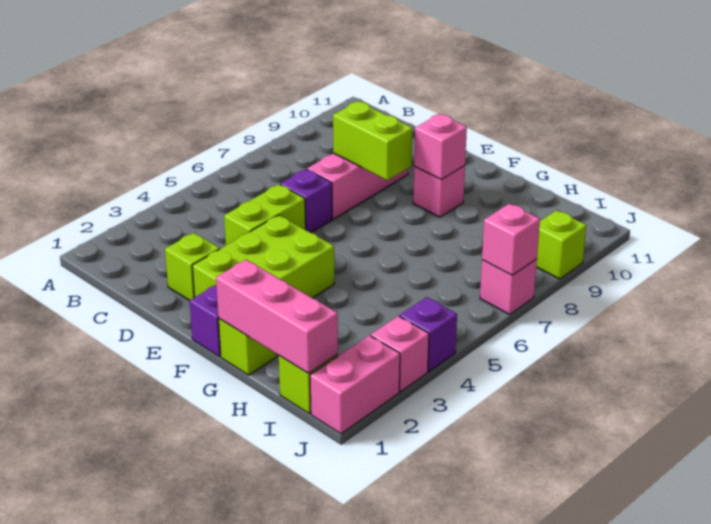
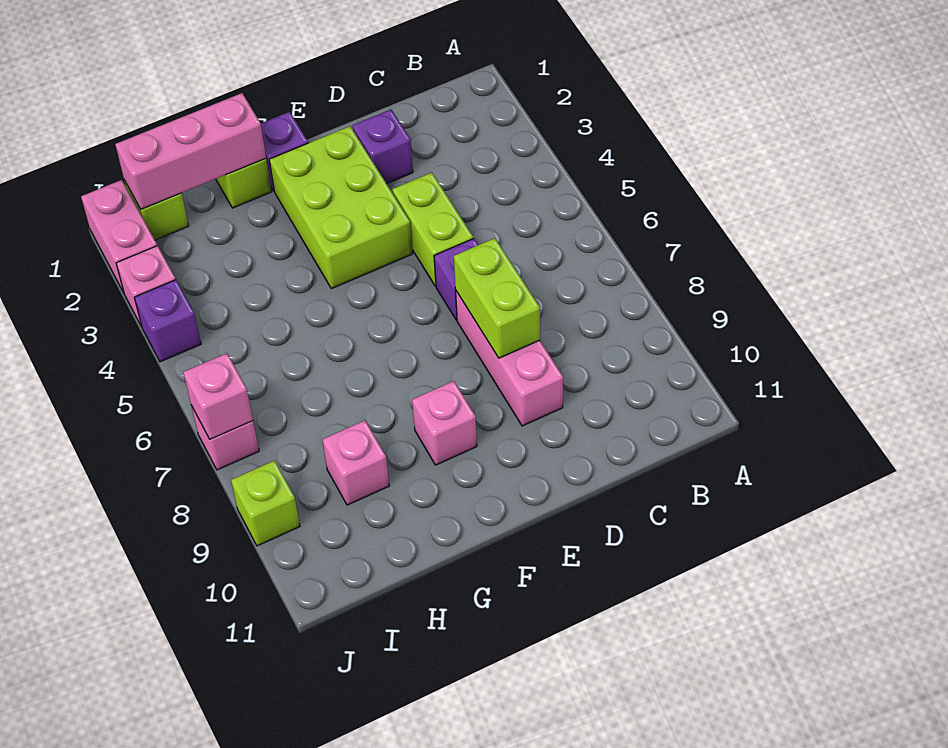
lime 1x1 brick [165,233,220,300] -> purple 1x1 brick [352,110,413,184]
lime 1x2 brick [333,102,412,180] -> lime 1x2 brick turned to [454,238,540,358]
pink 1x1 brick [414,114,467,180] -> pink 1x1 brick moved to [322,421,389,505]

